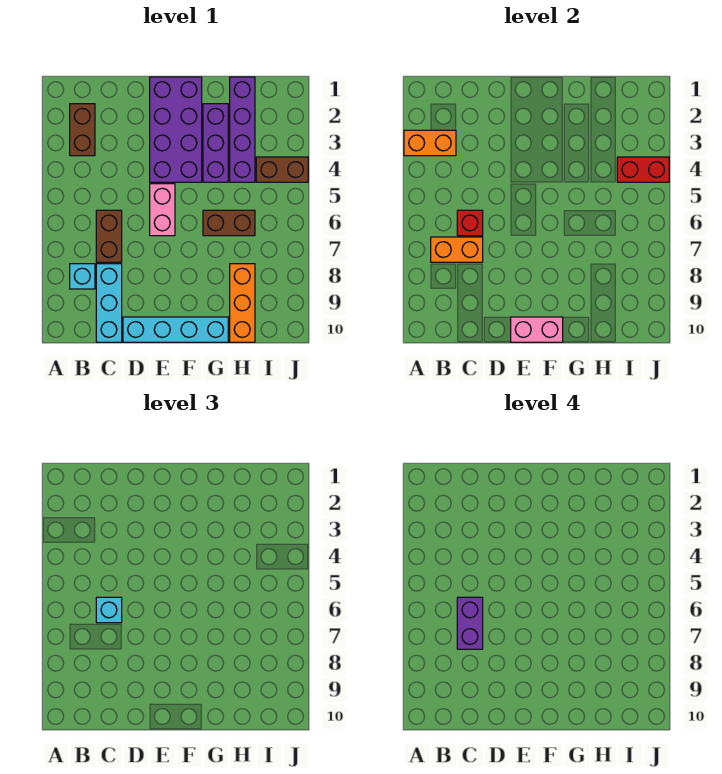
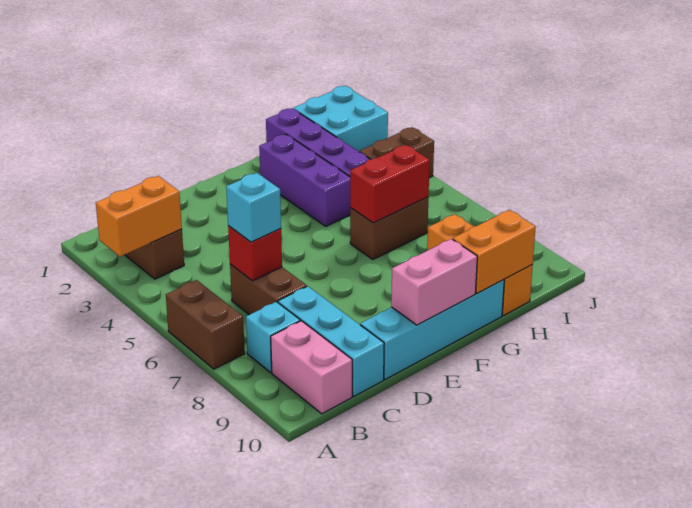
none -> brown 1x2 brick [166,280,245,369]
orange 1x2 brick [431,237,483,262] -> orange 1x2 brick moved to [453,210,536,293]
purple 1x2 brick [457,597,483,649] -> none
purple 2x4 brick [150,77,202,182] -> none
pink 1x2 brick [150,184,175,236] -> pink 1x2 brick moved to [271,321,352,414]
none -> cyan 2x2 brick [293,86,388,152]
red 1x2 brick [617,157,669,182] -> red 1x2 brick moved to [350,145,430,223]

